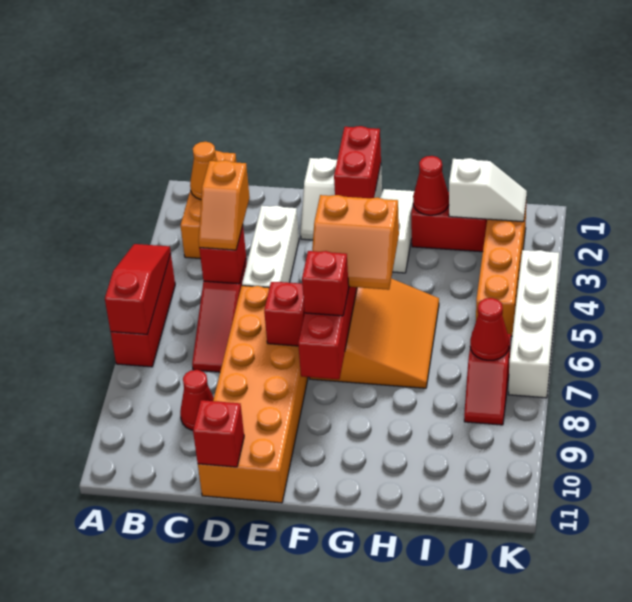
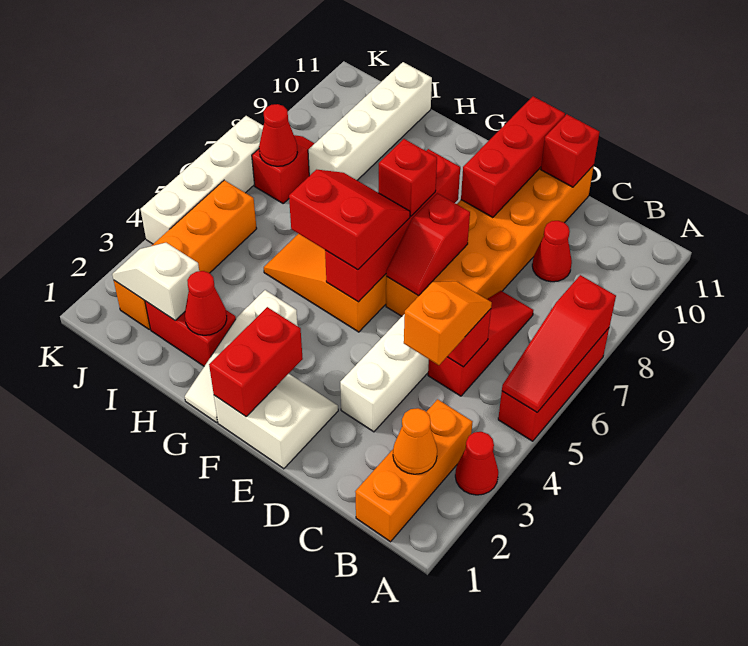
none -> red 1x1 cone [455,432,498,495]
none -> red 1x3 brick [461,96,565,218]
orange 2x2 slope [312,195,399,290] -> red 2x2 slope [289,170,410,270]
none -> white 1x4 brick [308,62,432,180]

